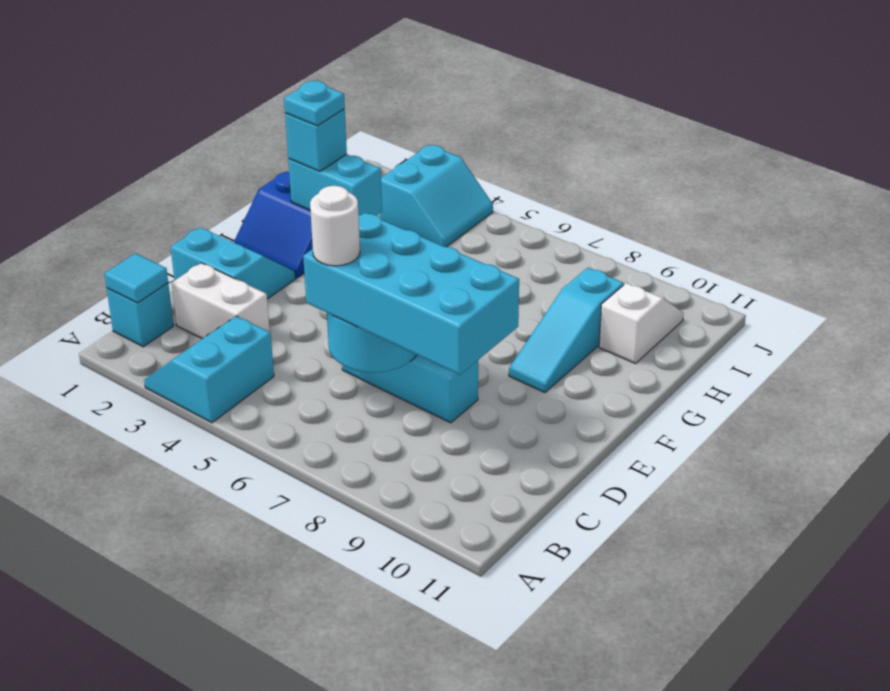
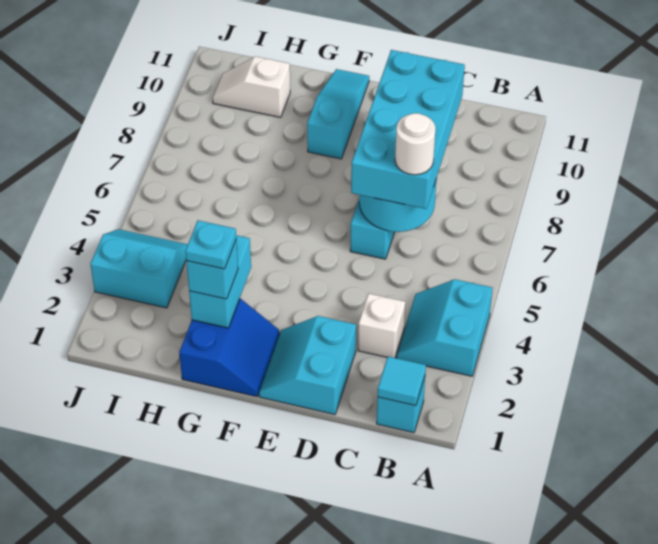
cyan 2x2 slope [144,316,274,423] -> cyan 2x2 slope turned to [397,279,493,376]
white 1x2 brick [172,263,270,339] -> white 1x1 brick [358,294,405,358]
cyan 1x3 slope [509,268,624,393] -> cyan 1x3 slope turned to [307,69,369,159]

